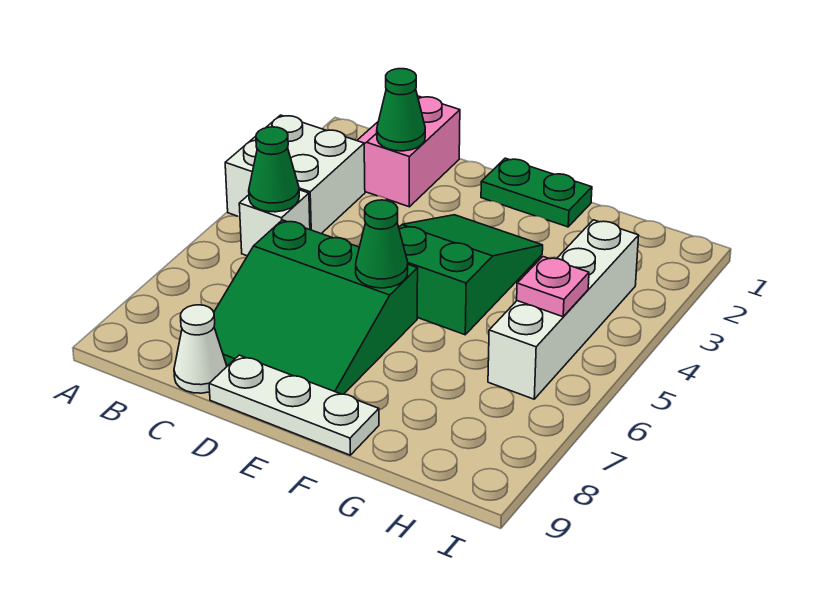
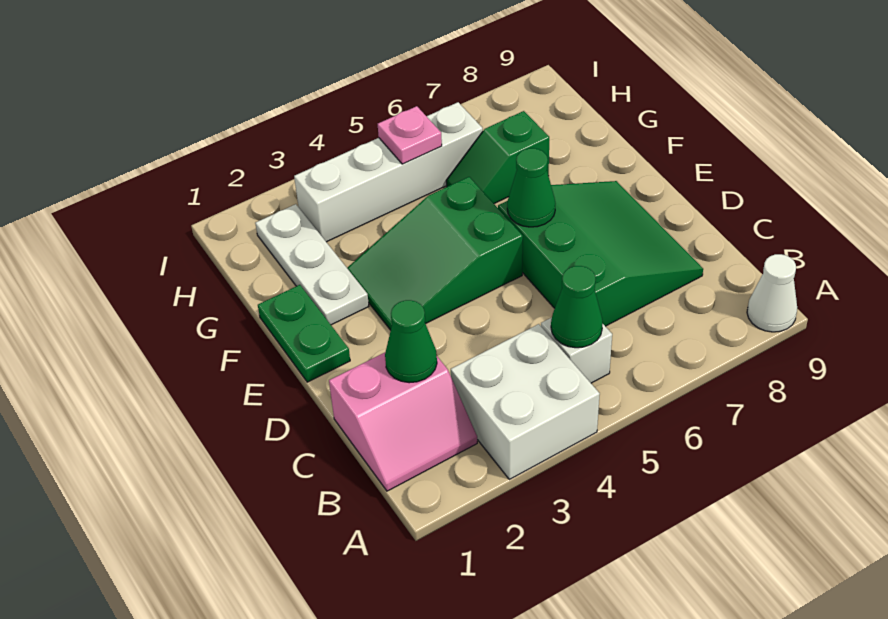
white 1x1 cone [174,305,227,393] -> white 1x1 cone moved to [747,254,797,332]
white 1x3 plate [209,355,379,455] -> white 1x3 plate moved to [255,204,369,325]
none -> green 1x2 slope [446,111,549,204]

